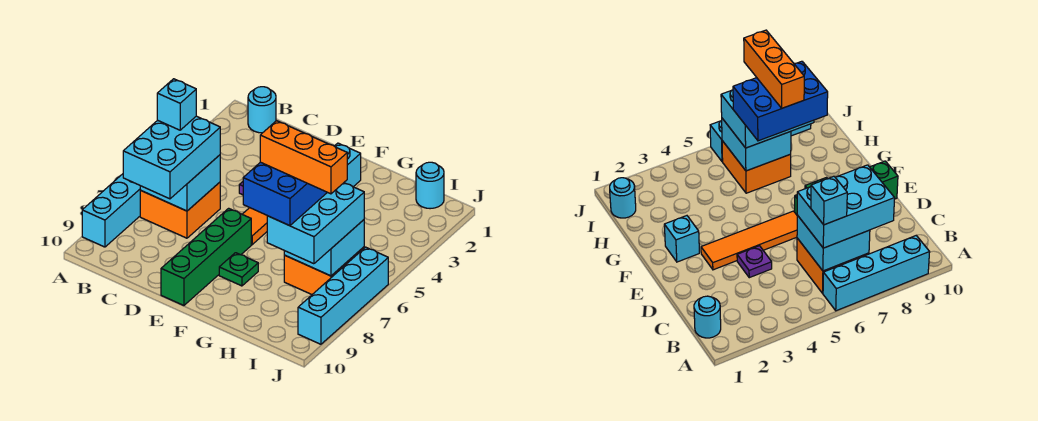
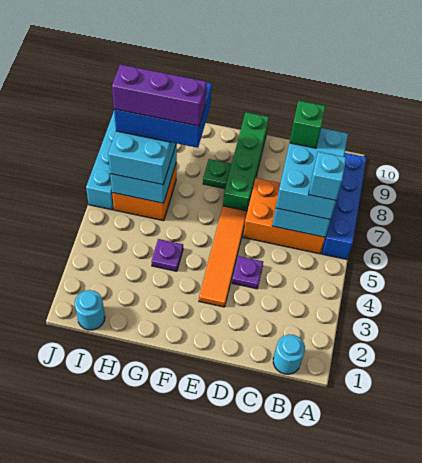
cyan 1x4 brick [82,174,140,247] -> blue 1x4 brick [322,153,367,259]
orange 2x2 brick [140,182,220,238] -> orange 2x3 brick [243,178,325,254]
none -> green 1x1 brick [290,101,325,148]
cyan 1x1 brick [335,143,361,187] -> none
none -> purple 1x1 plate [152,239,183,271]
blue 2x3 brick [243,162,327,226] -> blue 2x3 brick turned to [114,83,212,148]
orange 1x3 brick [260,121,347,194] -> purple 1x3 brick [112,64,207,126]

